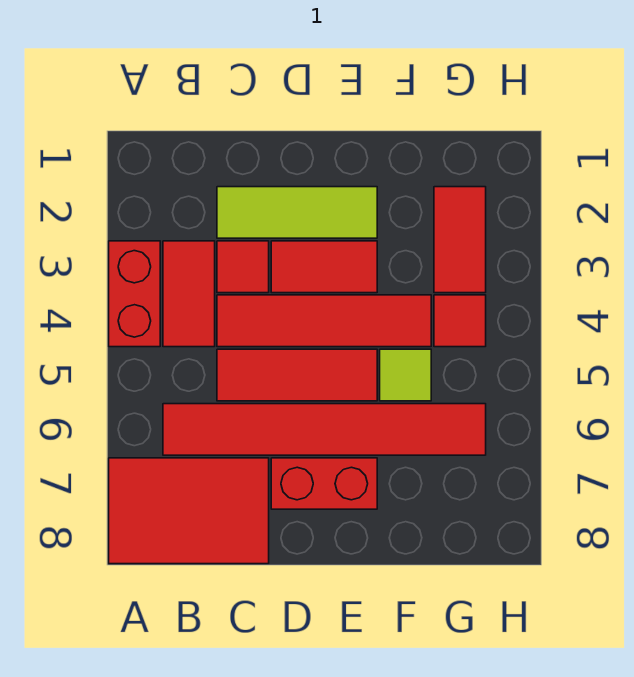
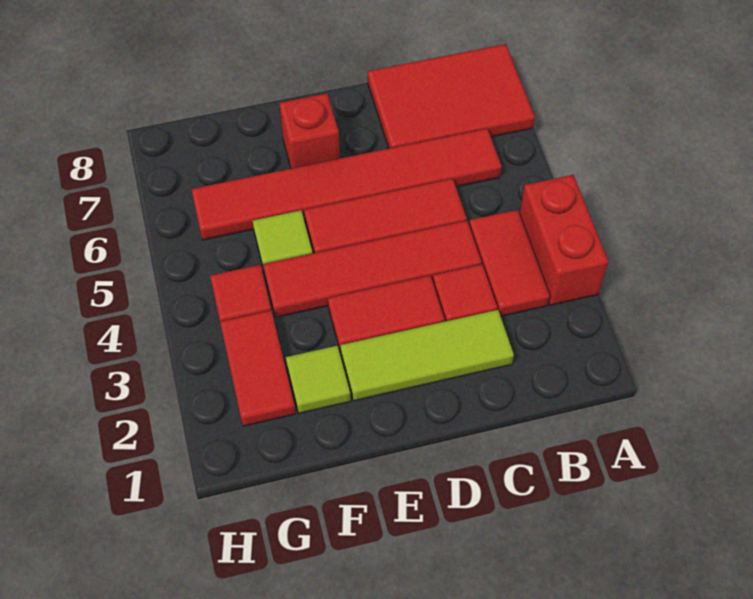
red 1x2 brick [271,458,377,509] -> red 1x1 brick [279,93,340,168]
none -> lime 1x1 tile [286,346,351,413]

